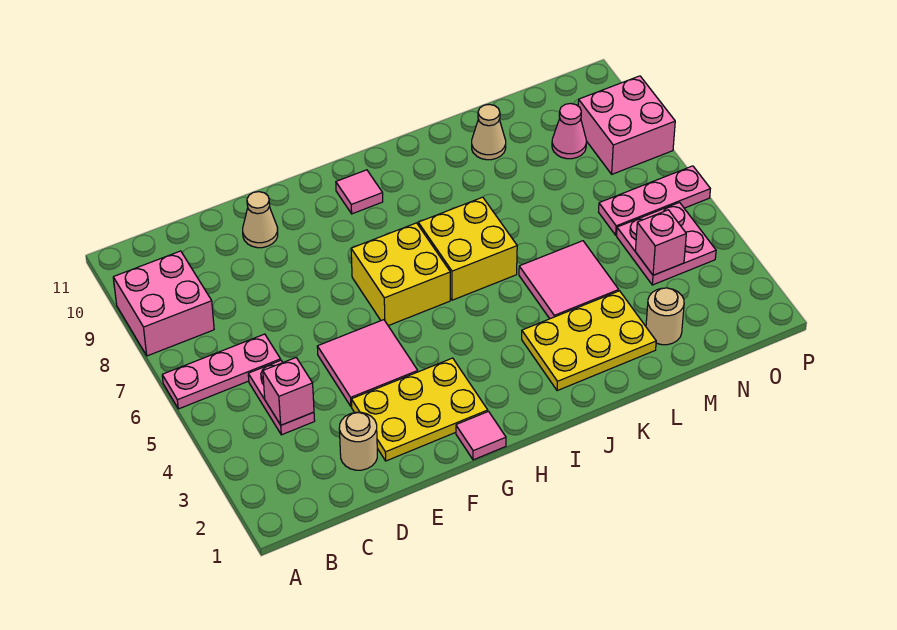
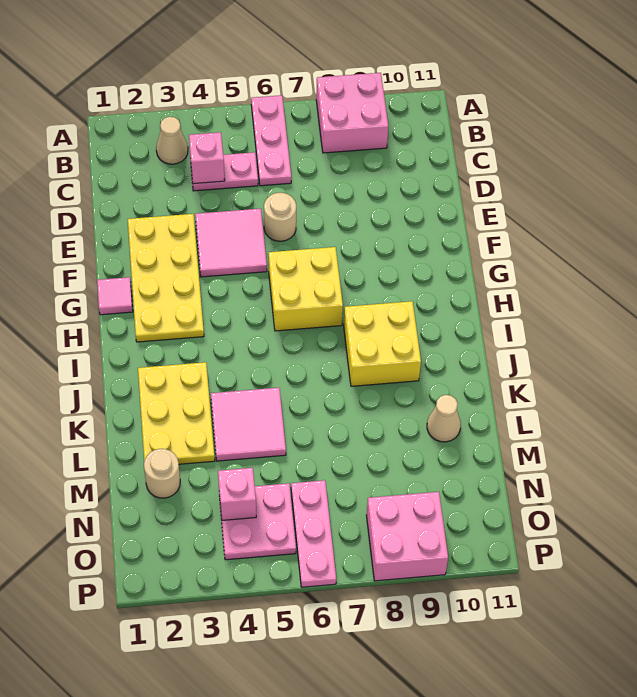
tan 1x1 round brick [339,412,377,470] -> tan 1x1 round brick moved to [264,193,296,241]
yellow 2x3 plate [351,358,488,461] -> yellow 2x4 plate [128,214,204,342]
tan 1x1 cone [243,192,278,248] -> tan 1x1 cone moved to [156,117,188,164]
pink 1x1 tile [336,170,383,214] -> none
yellow 2x2 brick [418,197,517,300] -> yellow 2x2 brick moved to [344,301,421,386]
pink 1x1 cone [552,103,586,159] -> none

